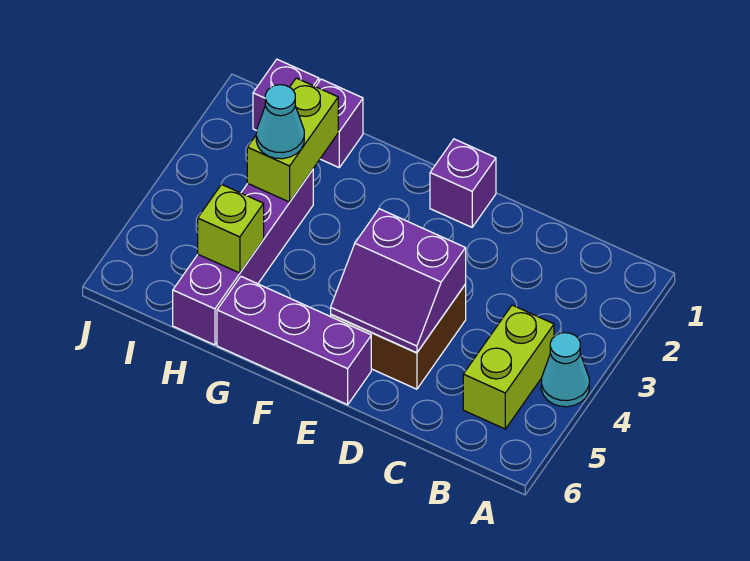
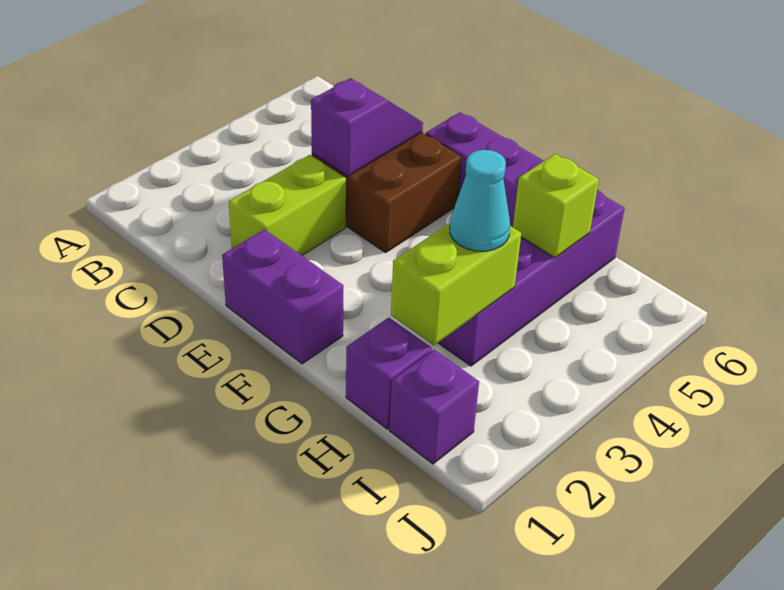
cyan 1x1 cone [541,333,589,407] -> none
lime 1x2 brick [463,305,554,429] -> lime 1x2 brick moved to [229,155,346,255]
purple 2x2 slope [331,209,466,353] -> purple 1x2 slope [311,78,423,176]
purple 1x1 brick [430,139,496,227] -> purple 1x2 brick [222,229,344,364]

